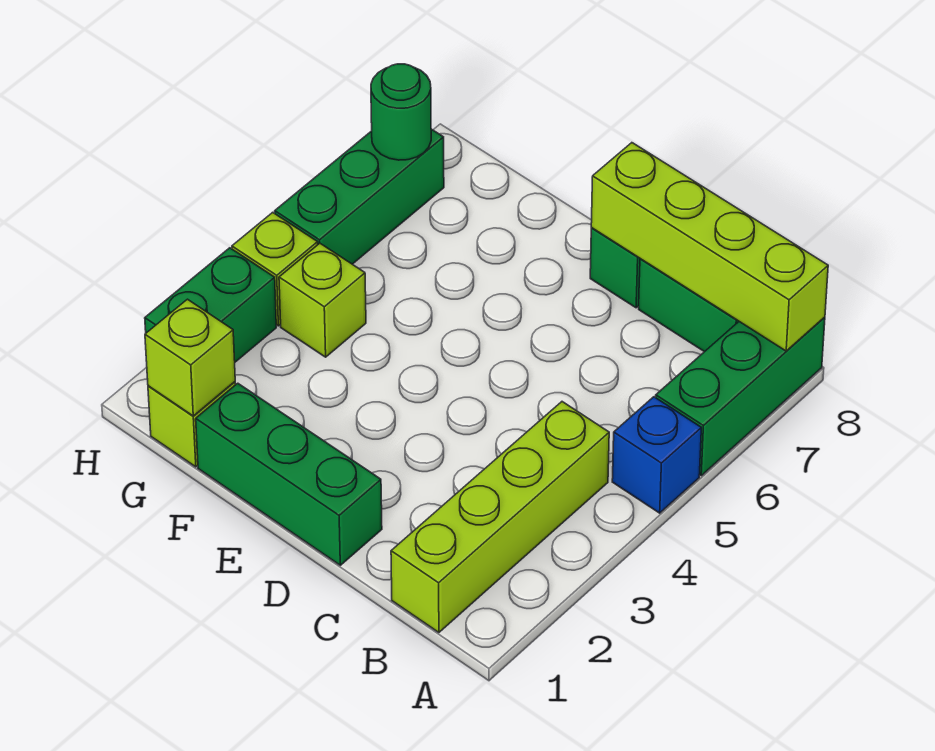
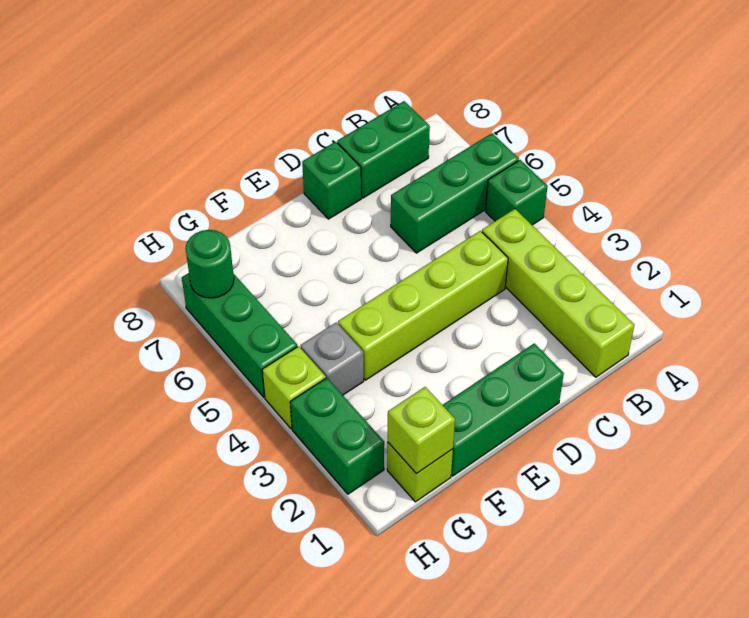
blue 1x1 brick [612,397,701,513] -> green 1x1 brick [485,160,548,225]
green 1x3 brick [656,317,825,475] -> green 1x3 brick turned to [391,133,519,253]
lime 1x4 brick [591,143,828,351] -> lime 1x4 brick moved to [338,231,508,380]
lime 1x1 brick [279,243,366,357] -> grey 1x1 brick [301,322,364,395]

